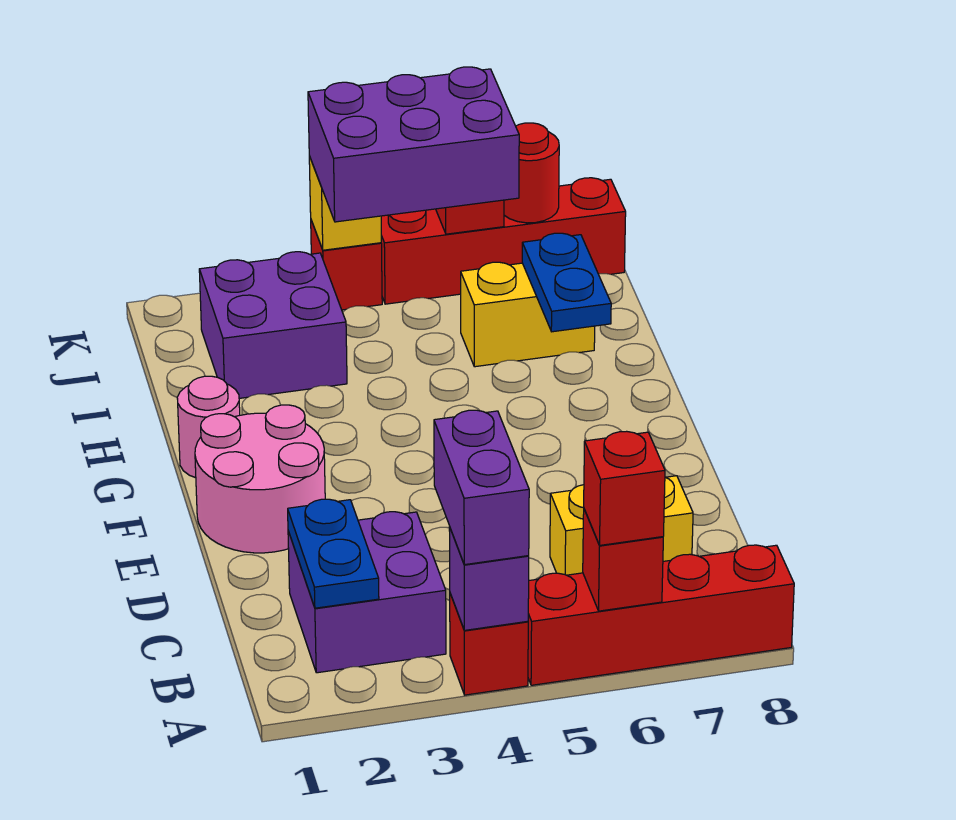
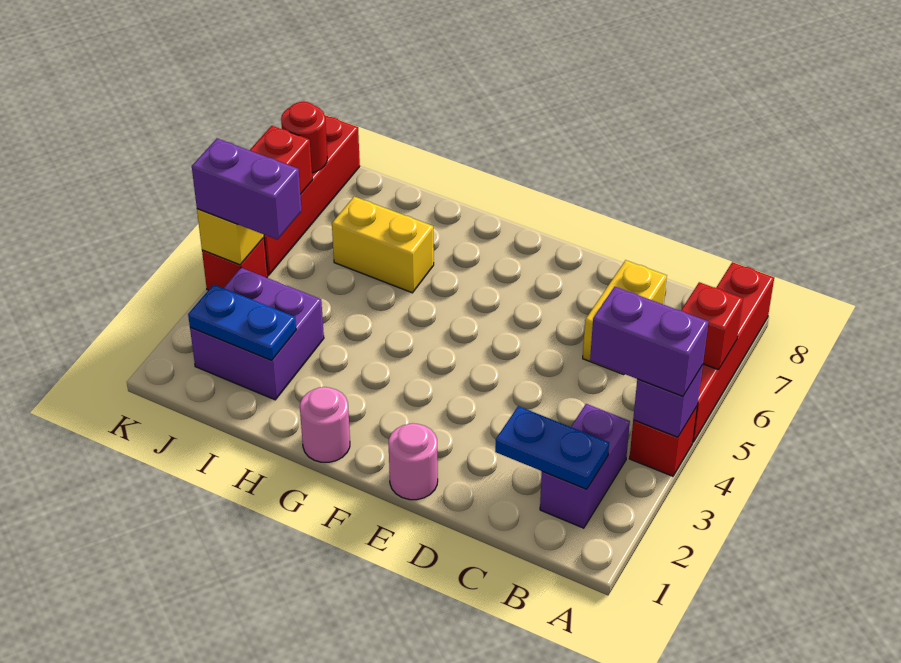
red 1x1 brick [584,431,665,545] -> none
purple 2x2 brick [288,512,446,673] -> purple 1x2 brick [540,404,630,528]
pink 2x2 round brick [195,405,325,553] -> pink 1x1 round brick [389,423,438,500]
blue 1x2 plate [522,233,611,332] -> blue 1x2 plate moved to [188,284,296,360]
yellow 1x2 brick [461,262,595,367] -> yellow 1x2 brick turned to [332,196,434,293]
purple 2x3 brick [308,67,519,222] -> purple 1x2 brick [192,139,302,239]

